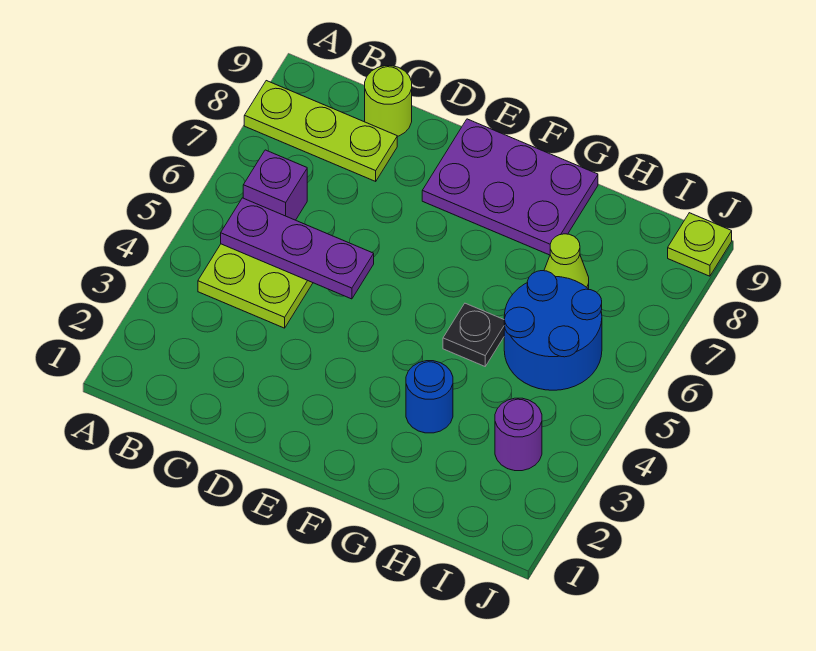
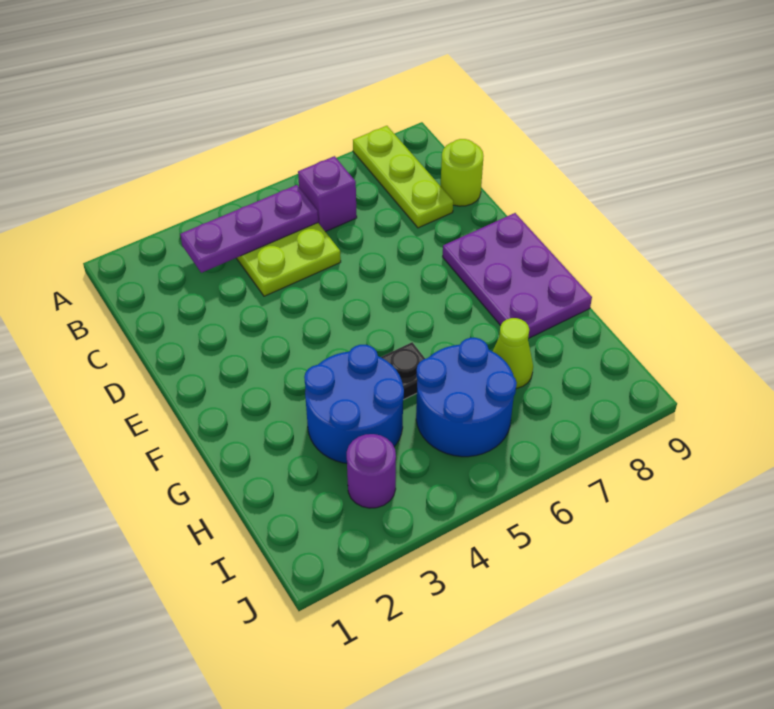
purple 1x3 plate [221,198,374,299] -> purple 1x3 plate turned to [180,185,318,273]
blue 1x1 round brick [406,361,453,433] -> blue 2x2 round brick [304,345,404,463]
lime 1x1 plate [668,213,732,276] -> none

